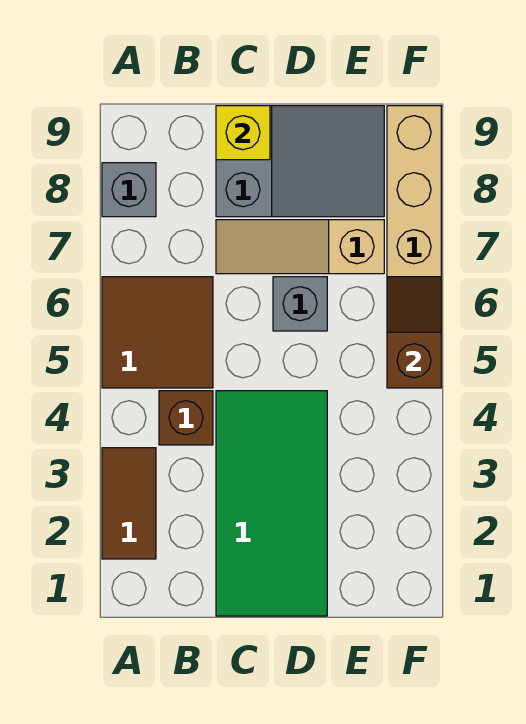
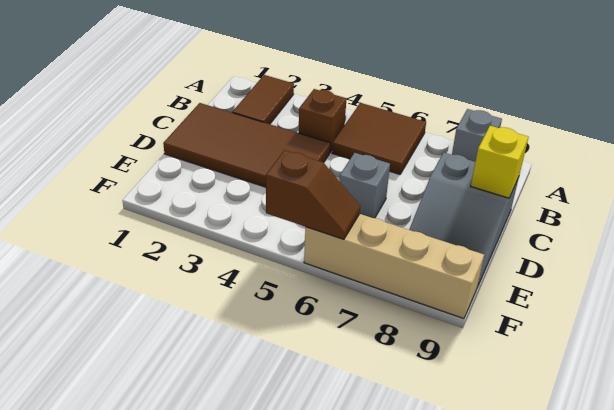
brown 1x2 tile [102,448,156,559] -> brown 1x2 tile turned to [232,75,294,124]
green 2x4 tile [216,391,327,616] -> brown 2x4 tile [163,103,330,187]
tan 1x3 slope [216,220,384,274] -> none

